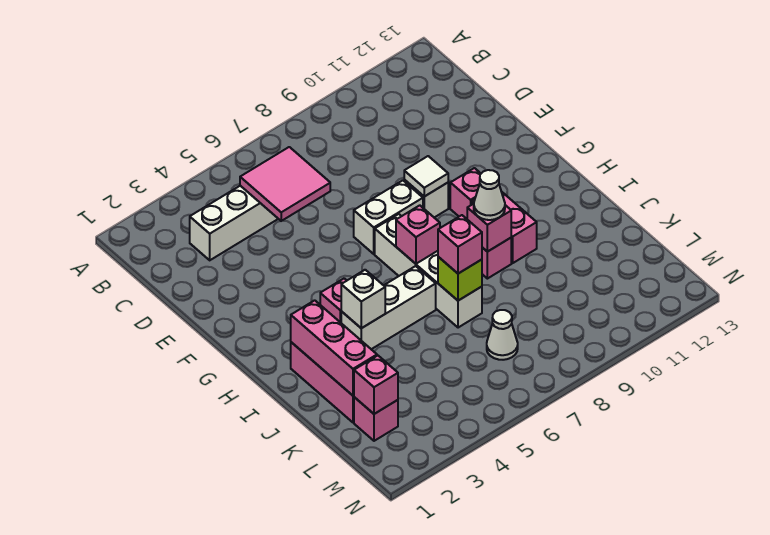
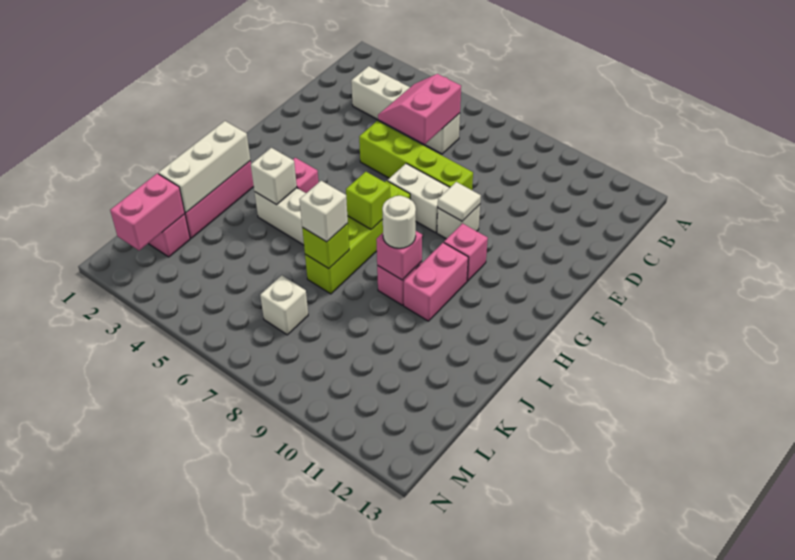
pink 2x2 tile [240,147,330,221] -> pink 2x2 slope [378,74,461,145]
none -> lime 1x4 brick [359,121,473,190]
white 1x4 brick [375,214,482,328] -> lime 1x4 brick [305,181,410,294]
pink 1x1 brick [396,205,440,264] -> lime 1x1 brick [346,172,390,229]
pink 1x3 brick [291,300,377,396] -> white 1x3 brick [159,121,250,213]
white 1x1 cone [474,170,505,220] -> white 1x1 round brick [382,196,416,248]
pink 1x1 brick [438,215,482,274] -> white 1x1 brick [299,181,348,242]
pink 1x1 brick [354,356,398,414] -> pink 1x2 brick [110,173,185,251]
white 1x1 cone [487,310,518,360] -> white 1x1 brick [260,275,308,335]

